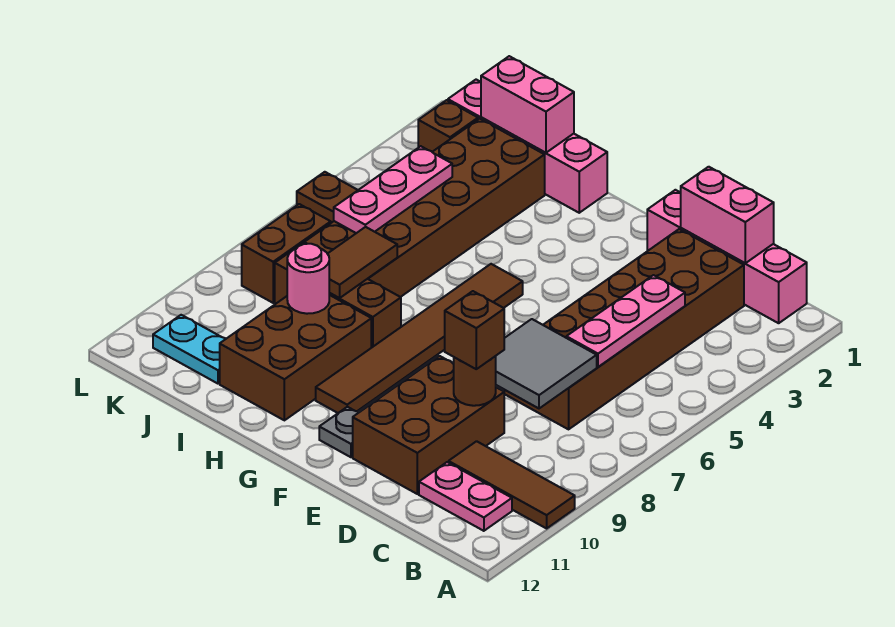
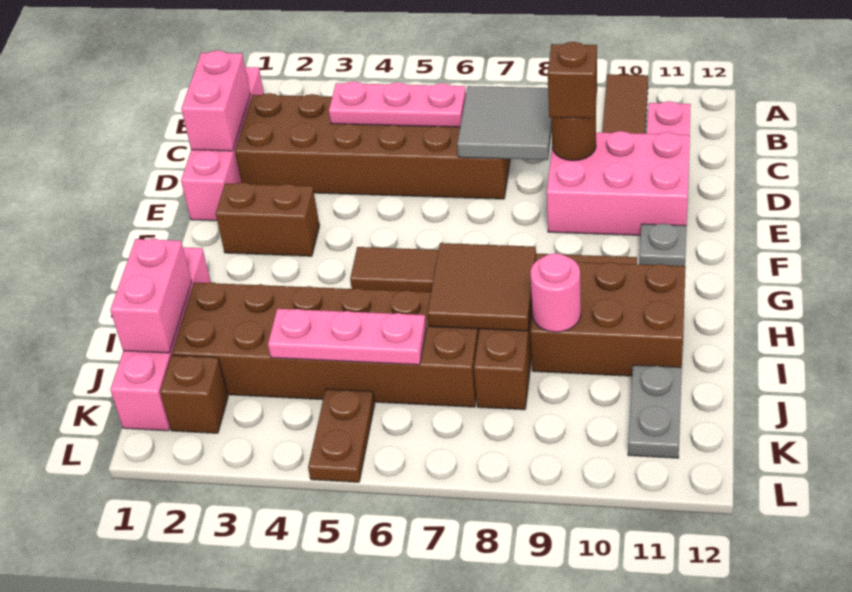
brown 2x3 brick [353,356,504,494] -> pink 2x3 brick [547,131,690,235]
brown 1x2 tile [328,227,397,298] -> brown 2x2 tile [428,243,536,331]
cyan 1x2 plate [153,315,225,384] -> grey 1x2 plate [628,365,682,458]
brown 1x2 brick [242,204,331,303] -> brown 1x2 brick moved to [216,182,320,256]

